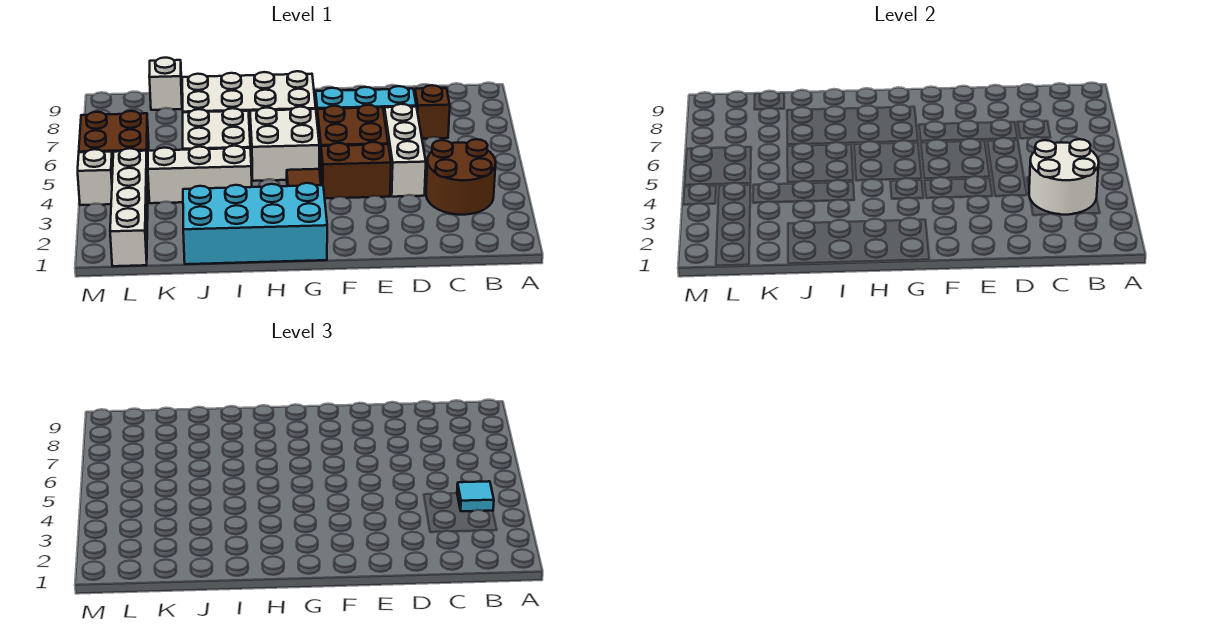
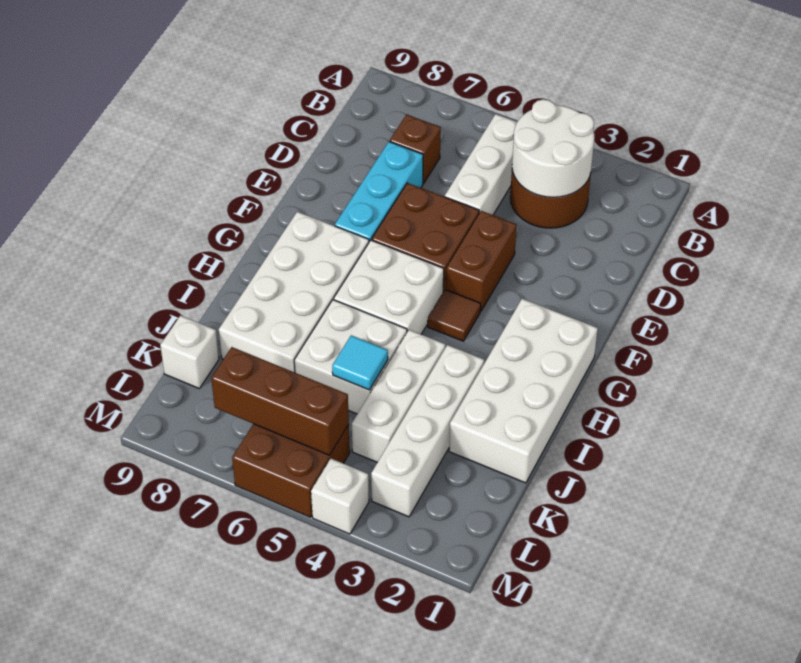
cyan 1x1 tile [457,481,494,511] -> cyan 1x1 tile moved to [332,335,388,390]
white 1x3 brick [384,104,426,197] -> white 1x3 brick turned to [445,114,517,215]
cyan 2x4 brick [183,183,327,264] -> white 2x4 brick [449,299,598,483]
white 1x4 brick [110,148,148,266] -> white 1x4 brick turned to [371,345,484,517]
none -> brown 1x3 brick [211,347,349,455]

